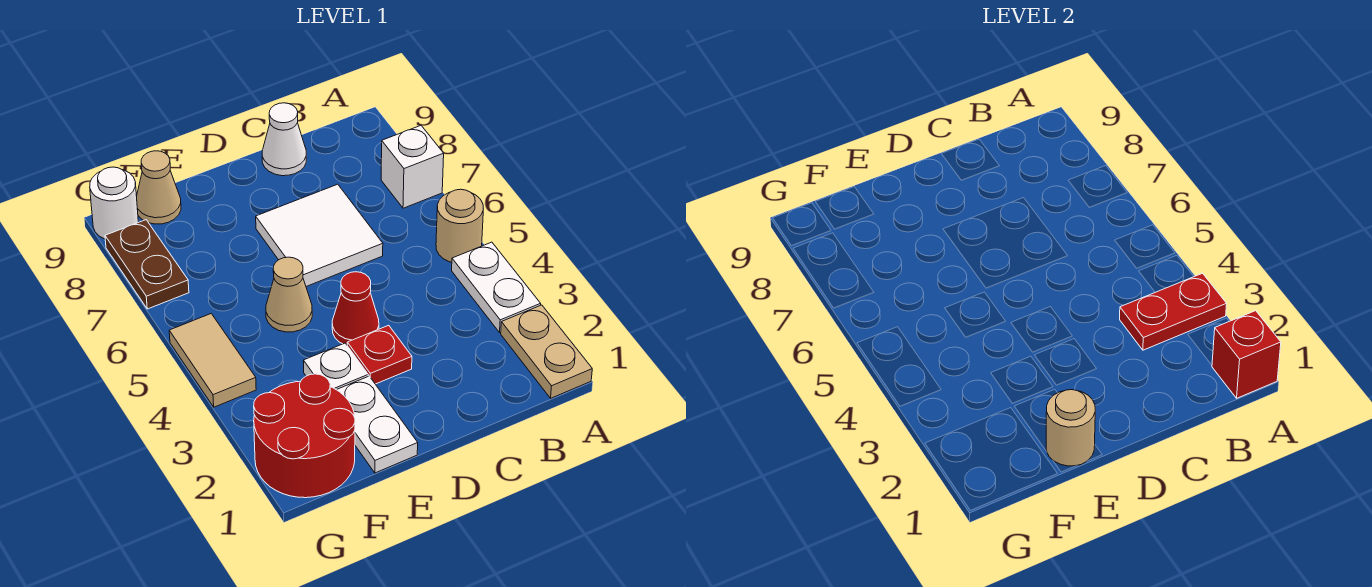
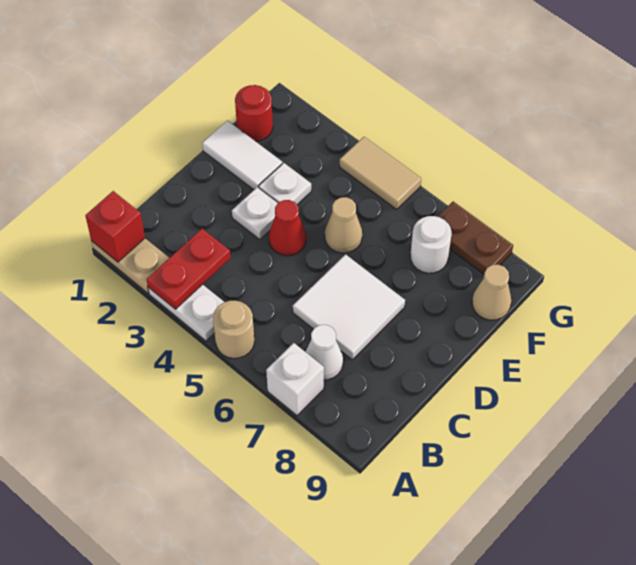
white 1x1 cone [262,103,306,176] -> white 1x1 cone moved to [306,325,343,380]
red 1x1 plate [347,325,412,384] -> white 1x1 plate [232,187,278,239]
white 1x2 plate [337,376,418,473] -> white 1x2 tile [202,121,282,190]
tan 1x1 round brick [1046,390,1095,466] -> none
red 2x2 round brick [254,374,355,498] -> red 1x1 round brick [235,85,273,141]
white 1x1 round brick [90,167,138,239] -> white 1x1 round brick moved to [410,216,452,273]

